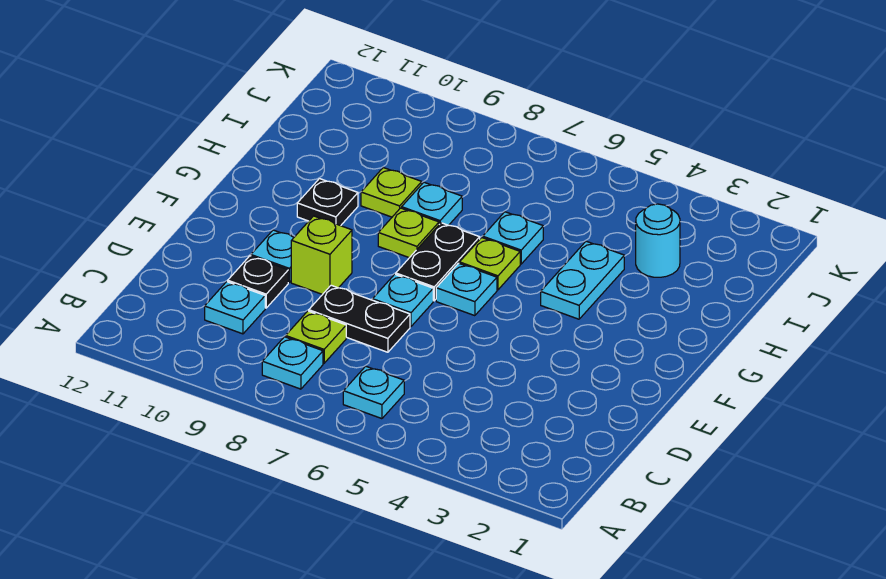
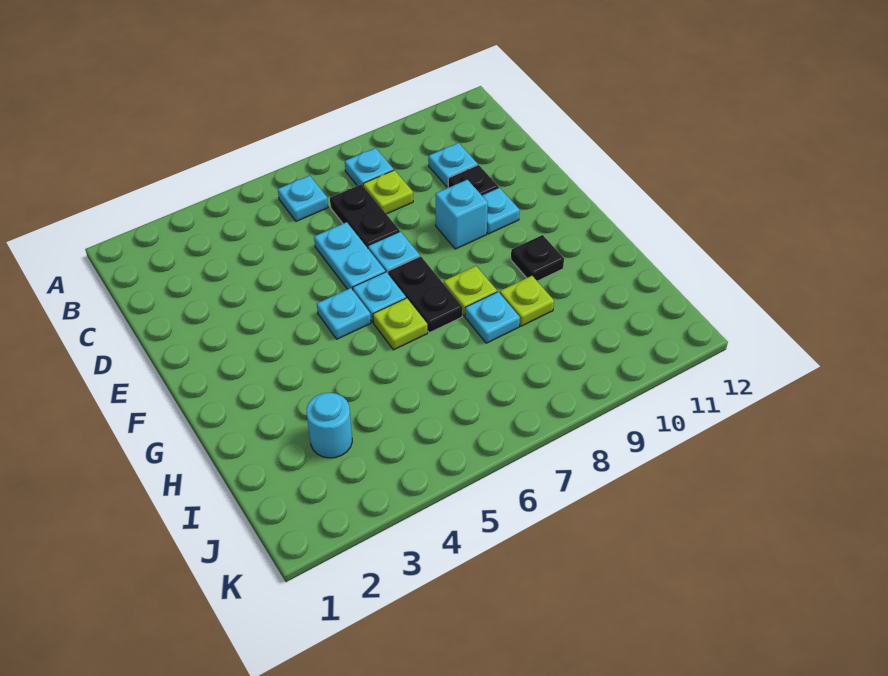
black 1x2 plate [309,285,410,352] -> black 1x2 plate turned to [330,184,400,248]
lime 1x1 brick [291,216,352,295] -> cyan 1x1 brick [436,180,488,249]
cyan 1x2 plate [541,241,624,319] -> cyan 1x2 plate moved to [314,222,385,290]
cyan 1x1 plate [483,212,543,264] -> cyan 1x1 plate moved to [317,288,371,339]

